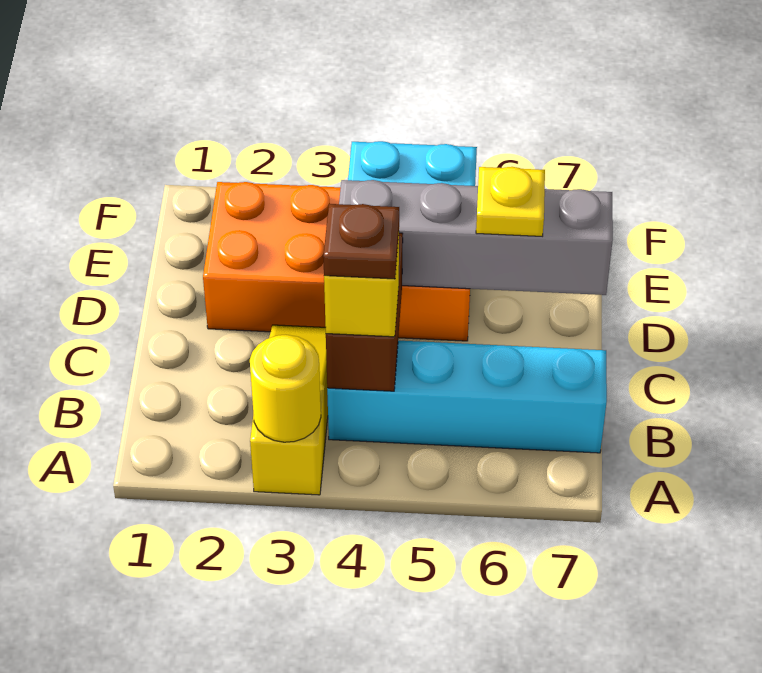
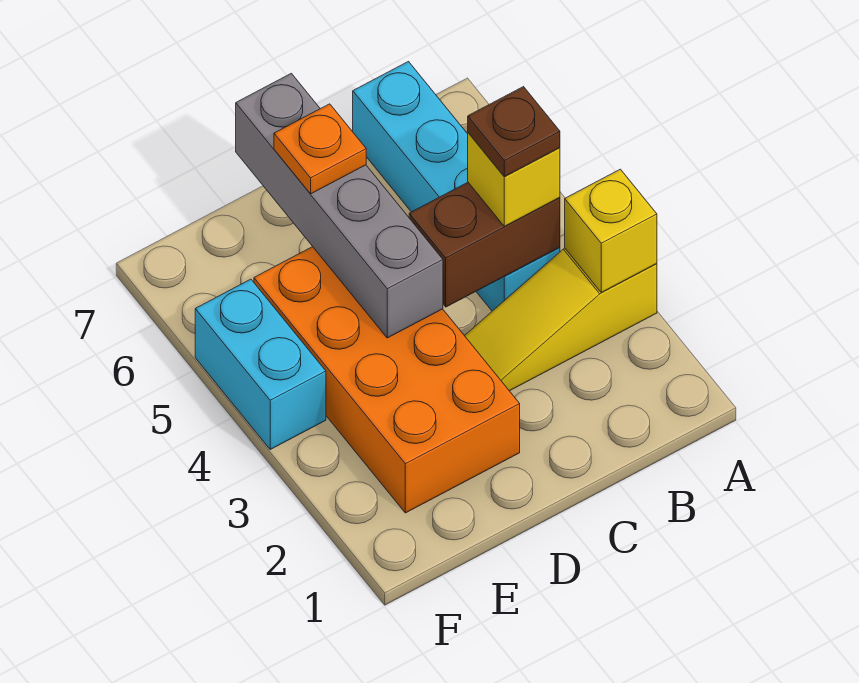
yellow 1x1 round brick [250,335,321,442] -> yellow 1x1 brick [565,169,657,292]
yellow 1x1 plate [476,167,545,236] -> orange 1x1 plate [274,104,366,194]

